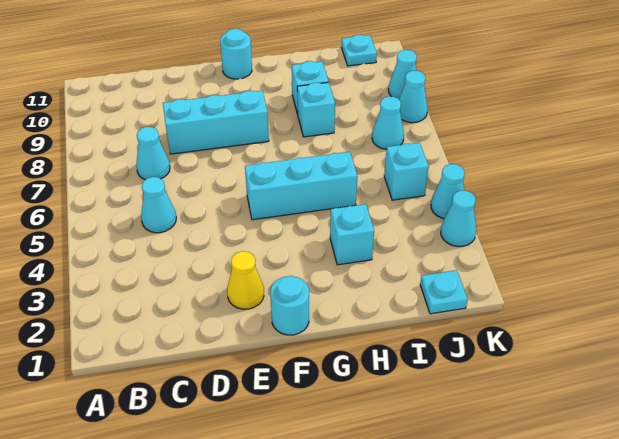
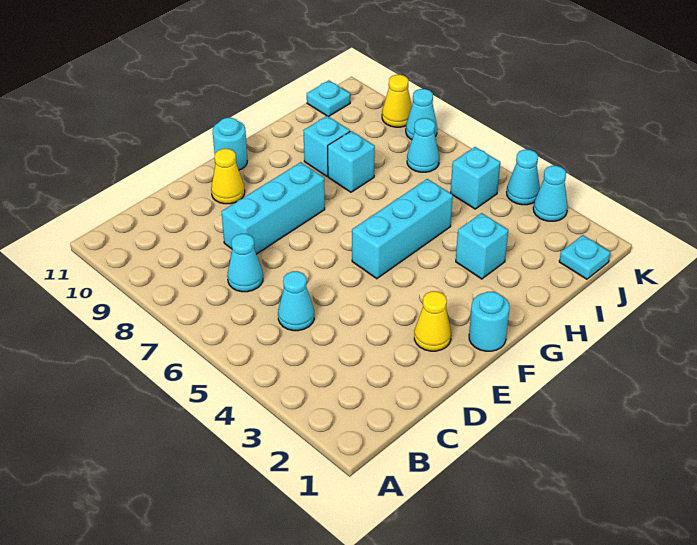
none -> yellow 1x1 cone [211,149,245,204]
cyan 1x1 cone [388,50,417,99] -> yellow 1x1 cone [382,75,412,127]

